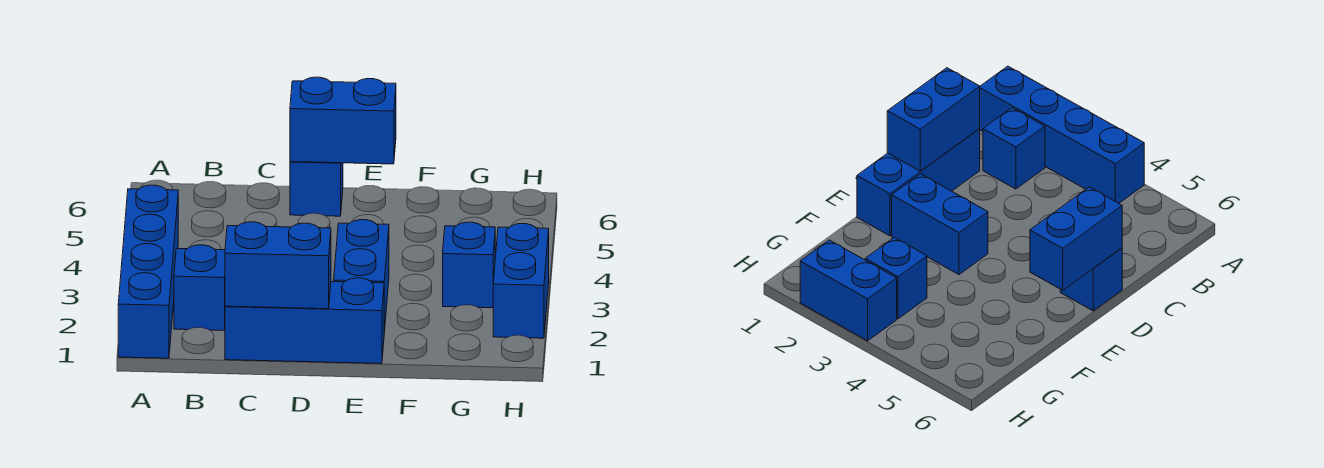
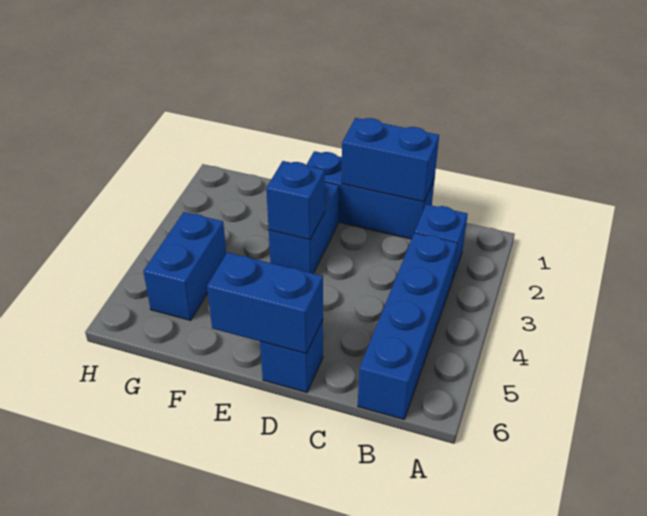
blue 1x4 brick [118,185,178,358] -> blue 1x4 brick moved to [358,233,457,419]
blue 1x1 brick [443,222,495,308] -> blue 1x1 brick moved to [266,161,325,240]
blue 1x2 brick [493,224,549,338] -> blue 1x2 brick moved to [143,212,226,320]

